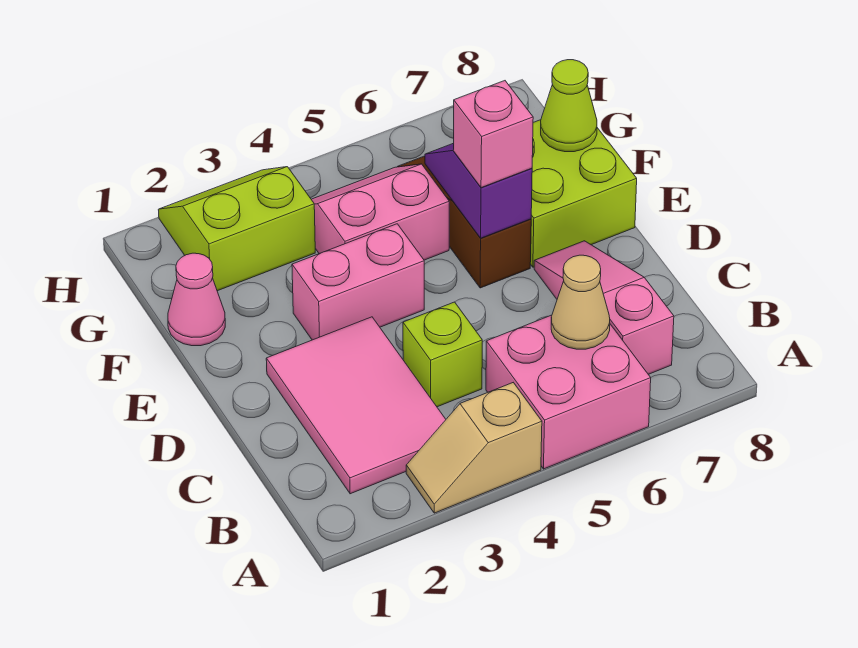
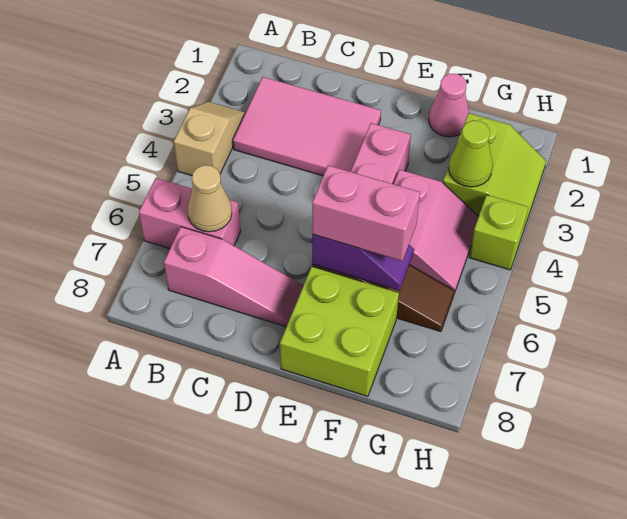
pink 2x2 brick [486,315,651,469] -> pink 1x2 brick [139,178,241,249]
lime 1x1 brick [403,302,482,407] -> lime 1x1 brick moved to [469,195,528,270]
pink 1x1 brick [453,81,533,188] -> pink 1x2 brick [312,165,420,261]
lime 1x1 cone [541,60,597,152] -> lime 1x1 cone moved to [449,121,493,187]

